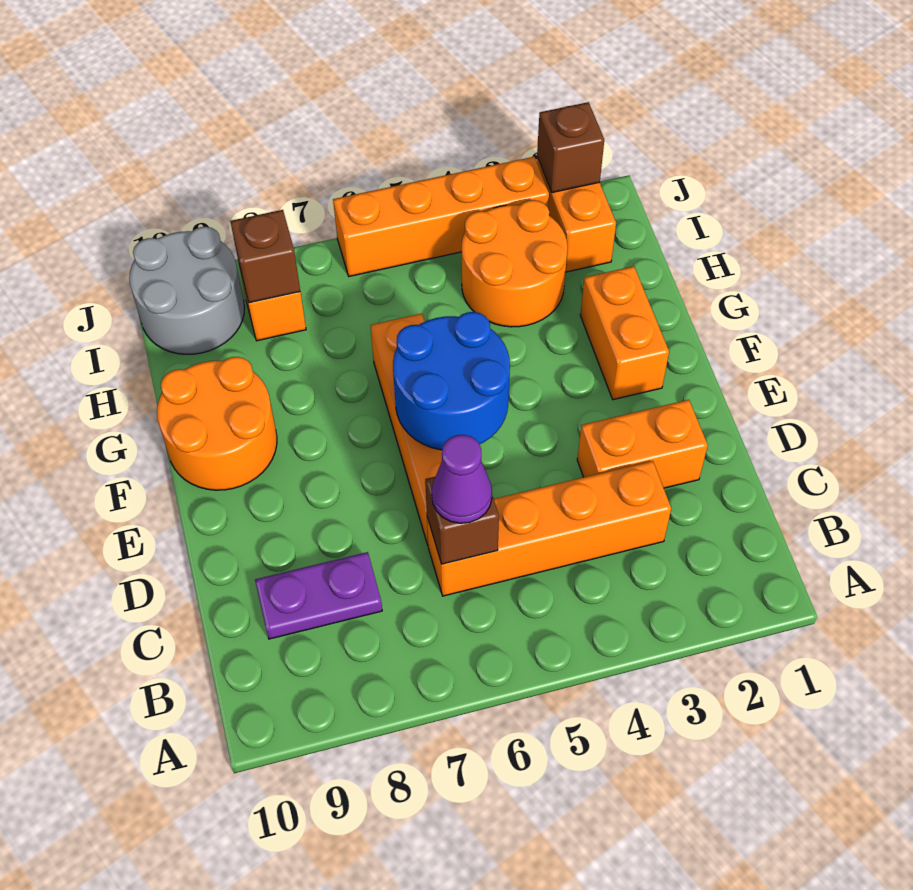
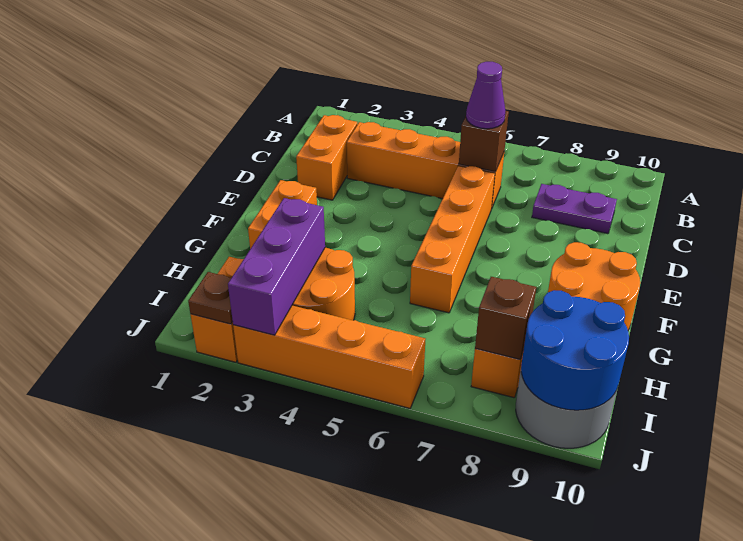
orange 1x2 brick [577,400,708,488] -> orange 1x2 brick turned to [296,115,357,200]
blue 2x2 round brick [393,312,510,450] -> blue 2x2 round brick moved to [521,290,629,410]
none -> purple 1x3 brick [228,198,325,335]
brown 1x1 brick [537,102,604,193] -> brown 1x1 plate [188,272,233,324]

